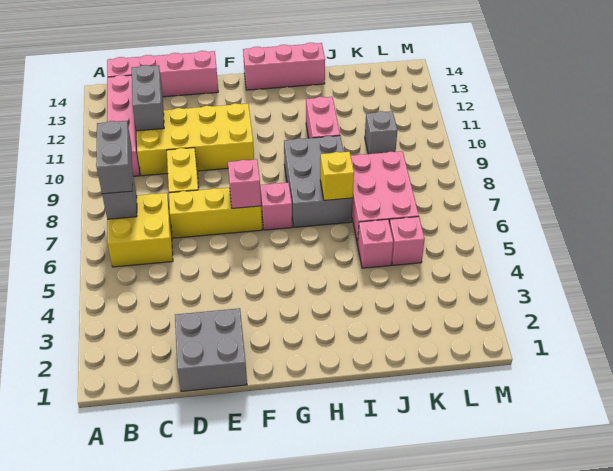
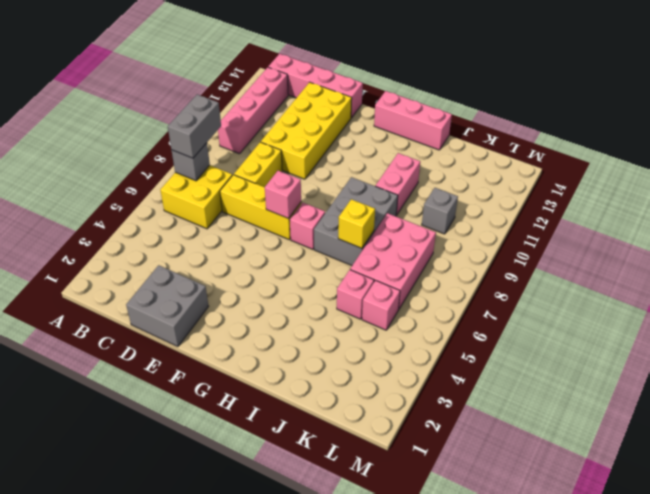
yellow 2x4 brick [137,103,254,176] -> yellow 2x4 brick turned to [261,82,352,179]
grey 1x2 brick [132,65,164,131] -> none

